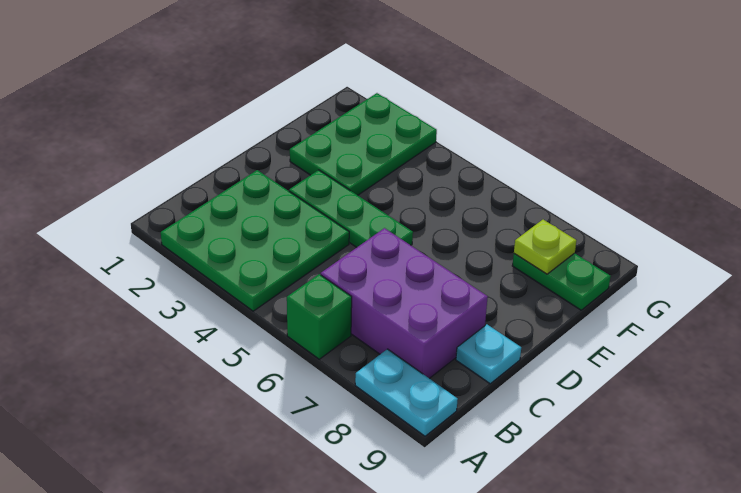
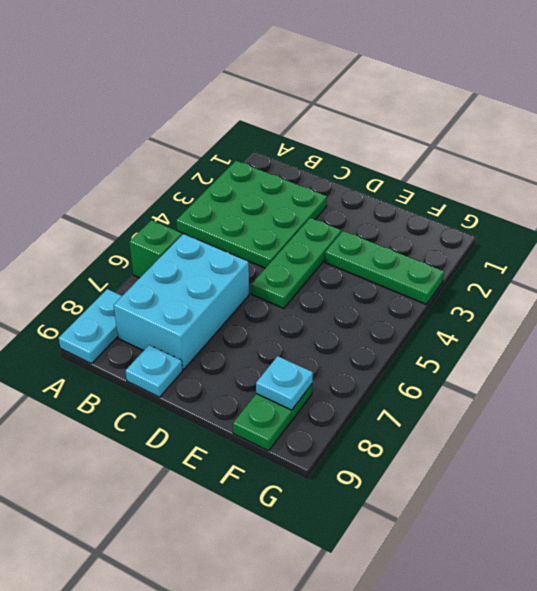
purple 2x3 brick [321,228,488,378] -> cyan 2x3 brick [114,234,249,370]
green 2x3 plate [290,93,437,195] -> green 1x3 plate [325,231,444,304]
lime 1x1 plate [514,220,576,274] -> cyan 1x1 plate [256,356,313,410]

